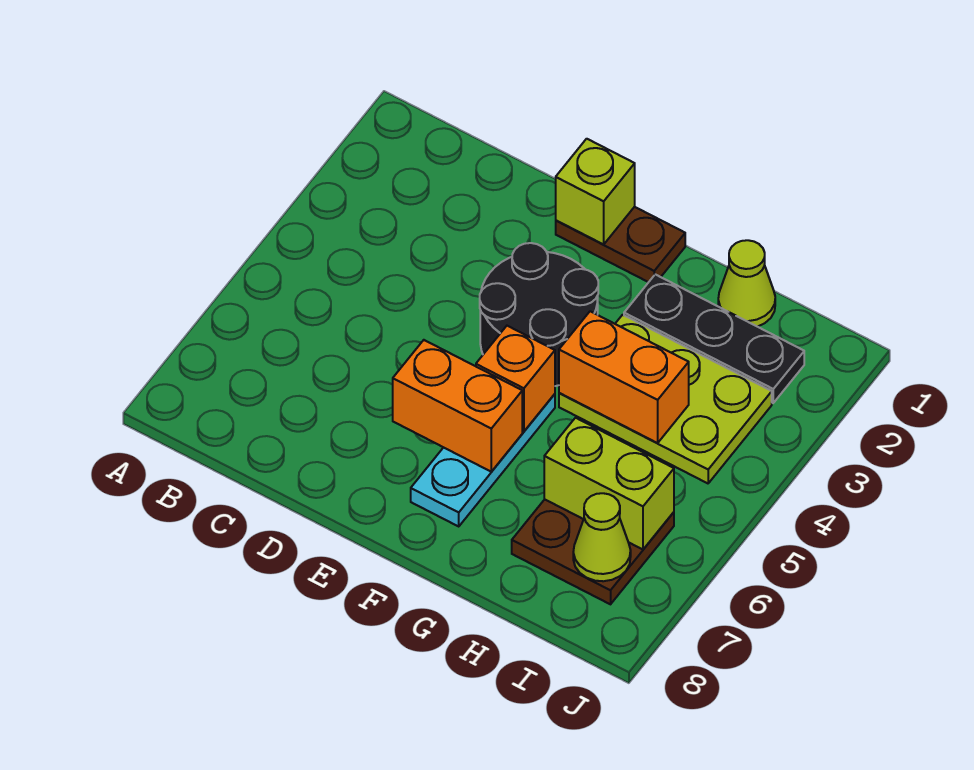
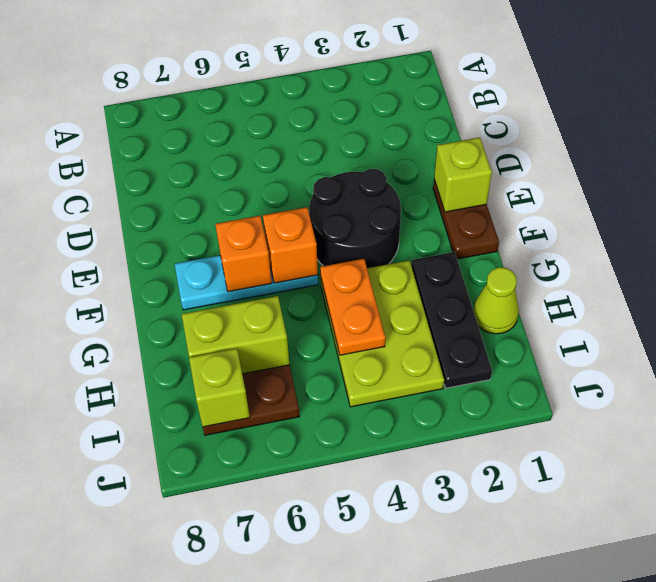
orange 1x2 brick [393,340,522,471] -> orange 1x1 brick [215,216,272,292]
orange 1x2 brick [559,311,689,443] -> orange 1x2 plate [320,259,385,355]
lime 1x2 brick [544,418,674,549] -> lime 1x2 brick turned to [182,296,290,374]
lime 1x1 cone [573,493,631,581] -> lime 1x1 brick [189,348,250,427]

